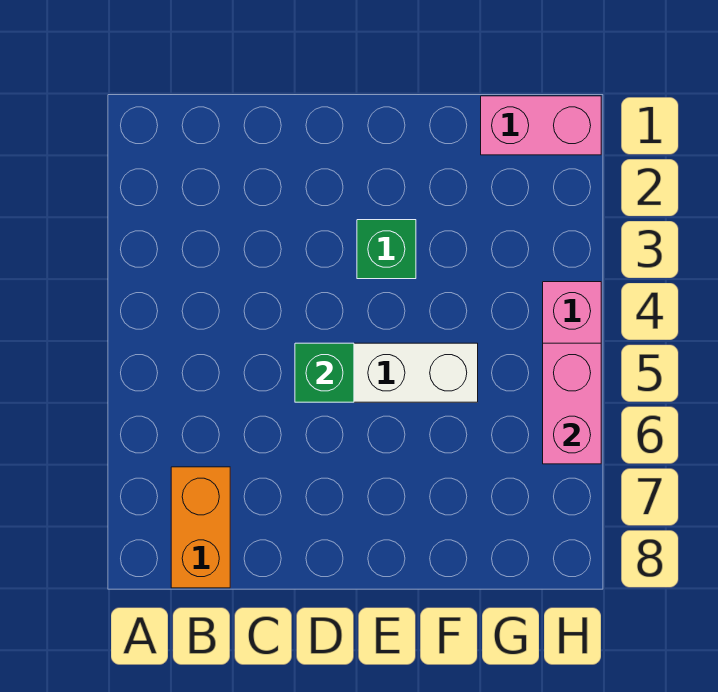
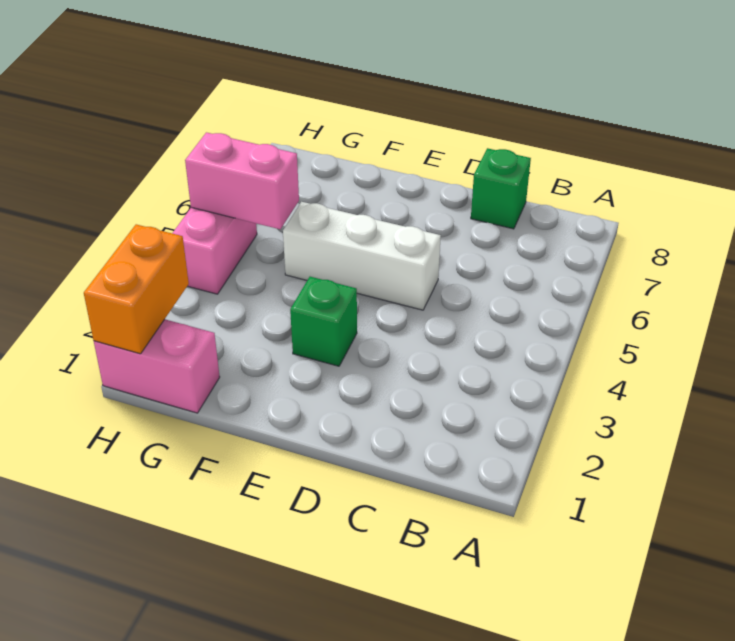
orange 1x2 brick [171,467,230,588] -> orange 1x2 brick moved to [84,224,189,354]
green 1x1 brick [295,343,354,402] -> green 1x1 brick moved to [471,148,531,229]
pink 1x2 brick [543,343,601,464] -> pink 1x2 brick turned to [185,132,299,229]

